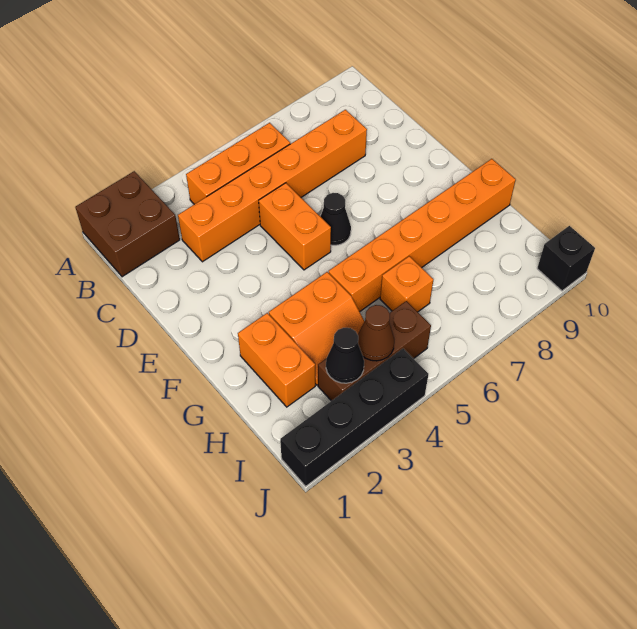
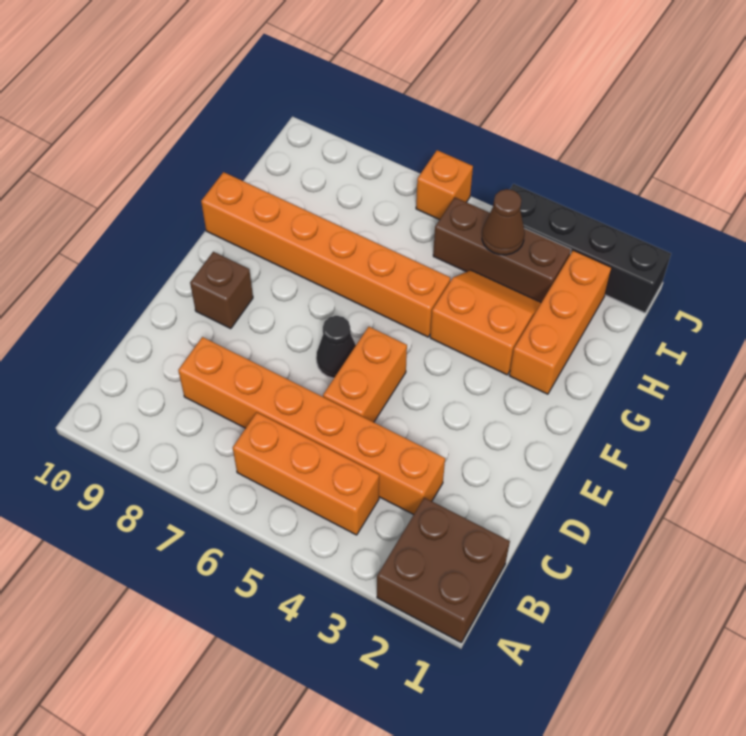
none -> brown 1x1 brick [190,252,253,329]
orange 1x2 brick [238,313,315,407] -> orange 1x3 brick [509,250,611,394]
orange 1x1 brick [380,256,433,312] -> orange 1x1 brick moved to [416,150,473,220]
black 1x1 cone [326,328,364,383] -> none
black 1x1 brick [537,226,595,291] -> none

